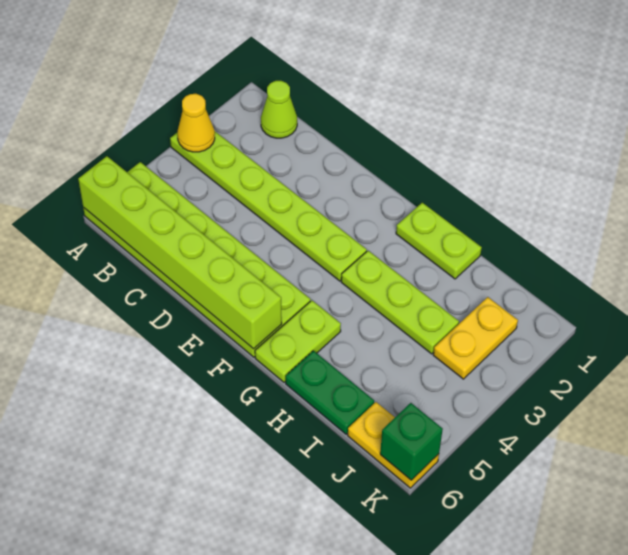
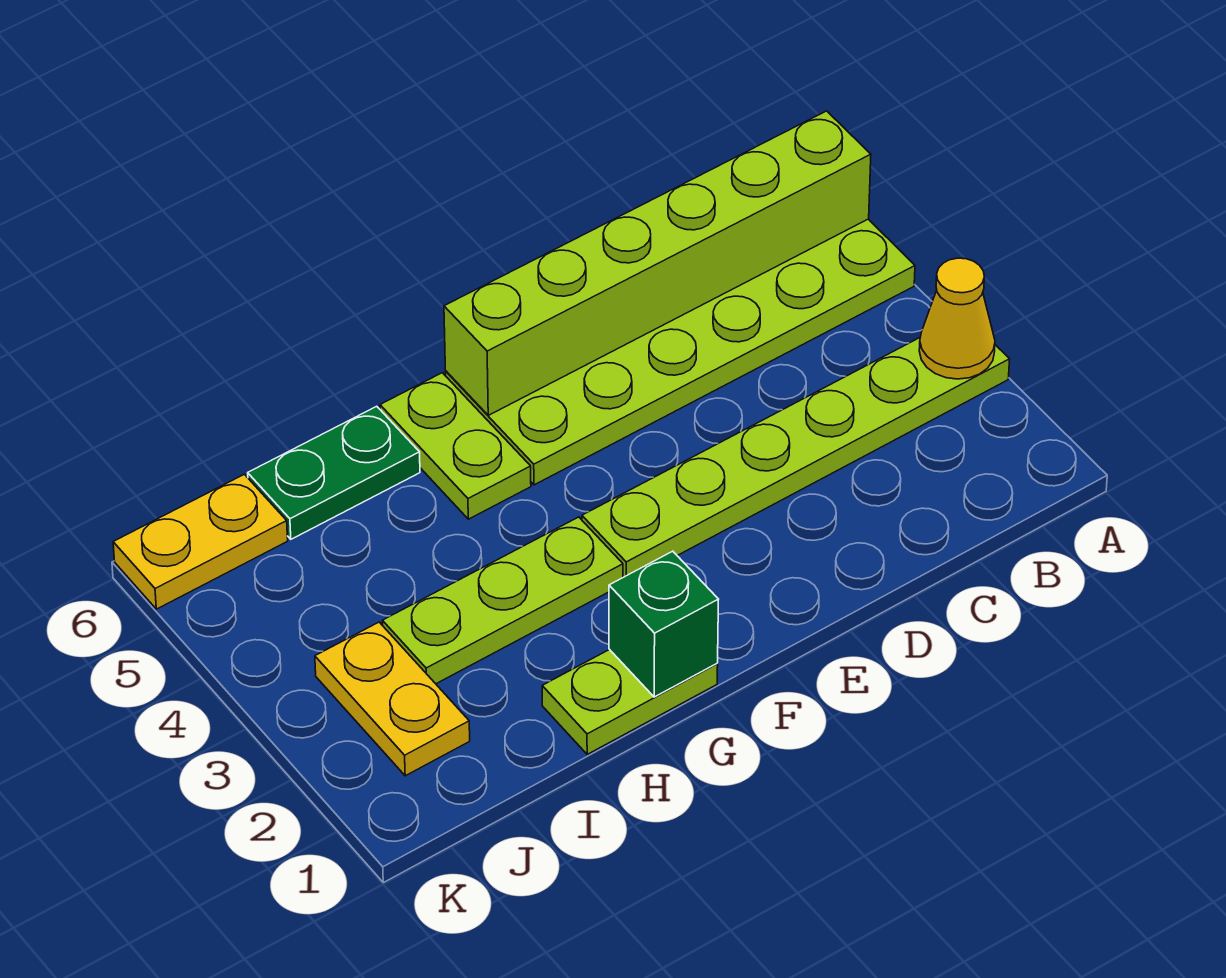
lime 1x1 cone [261,81,297,138] -> none
green 1x1 brick [380,403,443,480] -> green 1x1 brick moved to [609,551,719,697]

